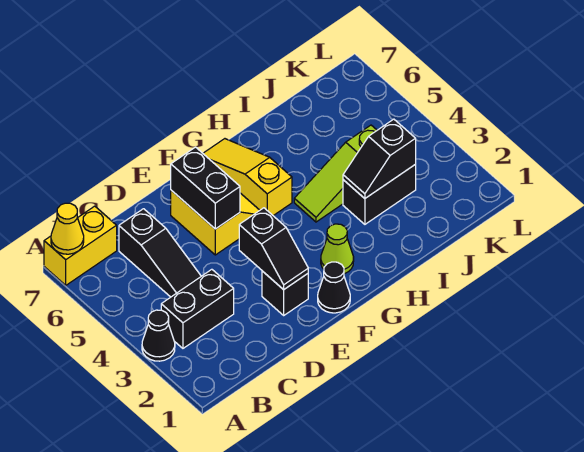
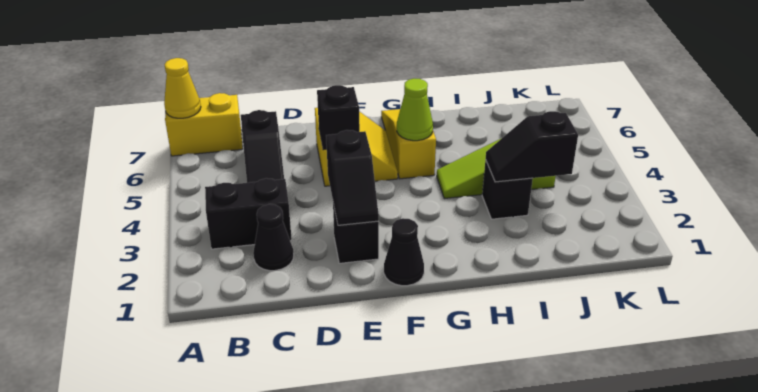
black 1x1 cone [142,310,175,361] -> black 1x1 cone moved to [253,204,294,271]
black 1x2 brick [171,147,240,229] -> black 1x1 brick [317,85,360,150]
lime 1x1 cone [321,224,354,274] -> lime 1x1 cone moved to [397,78,433,141]
black 1x2 brick [343,165,416,224] -> black 1x1 brick [482,160,533,219]

